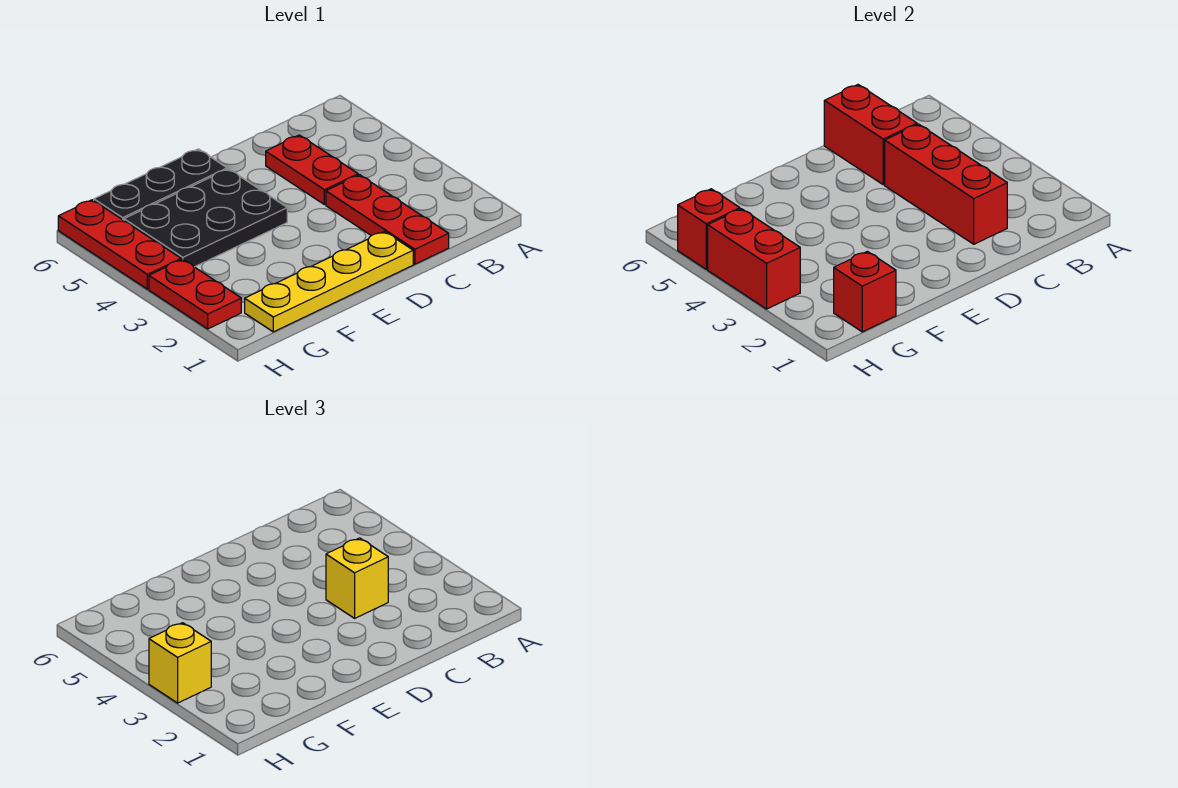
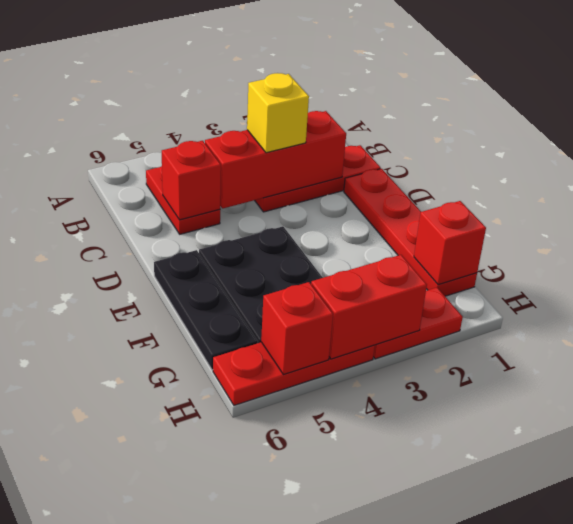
red 1x2 plate [266,135,358,205] -> red 1x2 plate turned to [146,166,220,234]
red 1x2 brick [824,85,917,185] -> red 1x1 brick [161,141,221,220]
yellow 1x4 plate [245,232,413,332] -> red 1x4 plate [344,169,477,296]
yellow 1x1 brick [149,623,211,703] -> none

